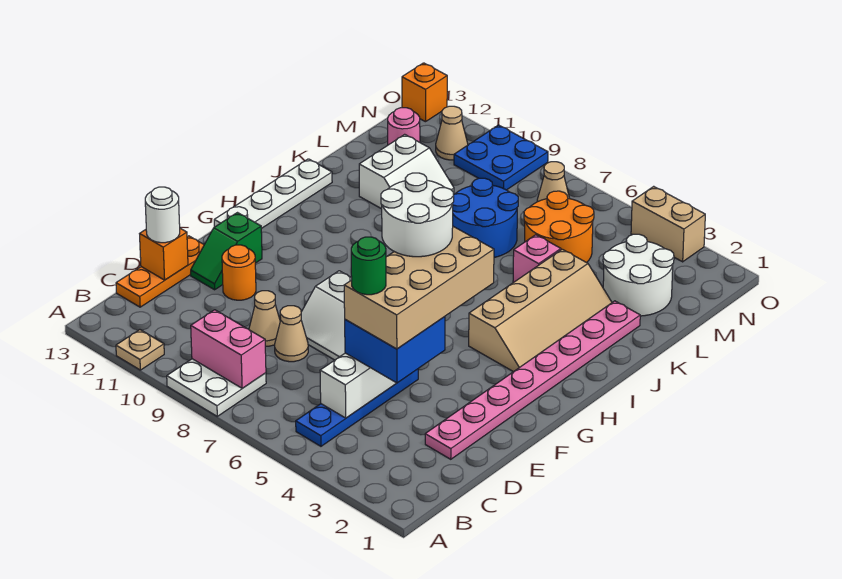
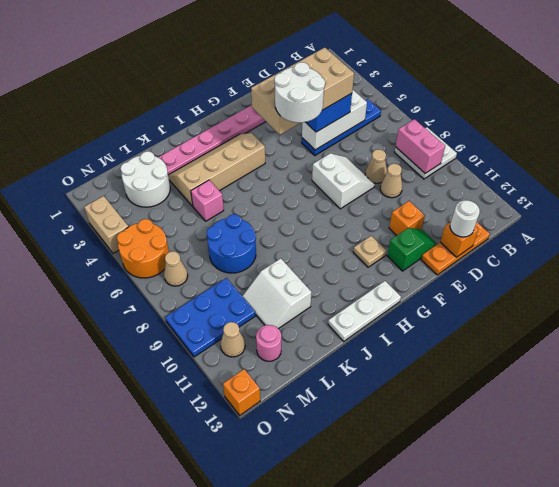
tan 1x1 plate [116,330,164,370] -> tan 1x1 plate moved to [353,236,386,267]
green 1x1 round brick [351,237,386,295] -> none
orange 1x1 round brick [222,245,256,300] -> orange 1x1 brick [389,201,425,236]
white 1x4 plate [214,159,332,229] -> white 1x3 plate [328,281,401,341]
white 2x2 slope [359,134,454,209] -> white 2x2 slope turned to [243,258,311,329]
orange 2x2 round brick [524,191,594,263] -> orange 2x2 round brick moved to [117,219,169,278]
blue 2x2 plate [454,125,548,190] -> blue 2x3 plate [165,278,255,357]

